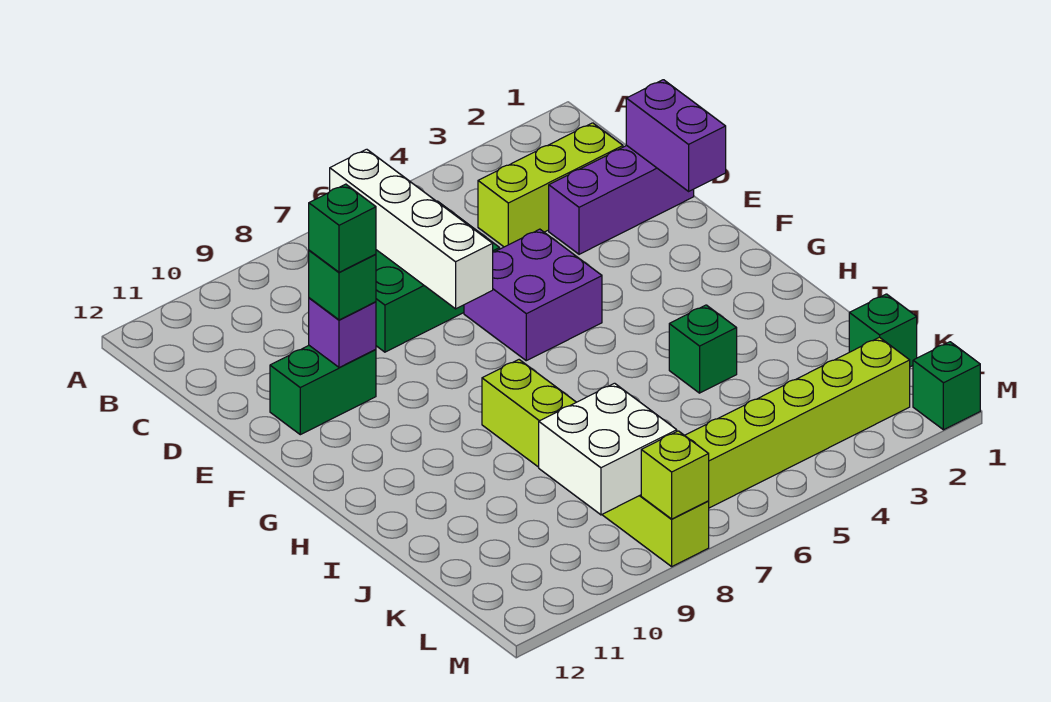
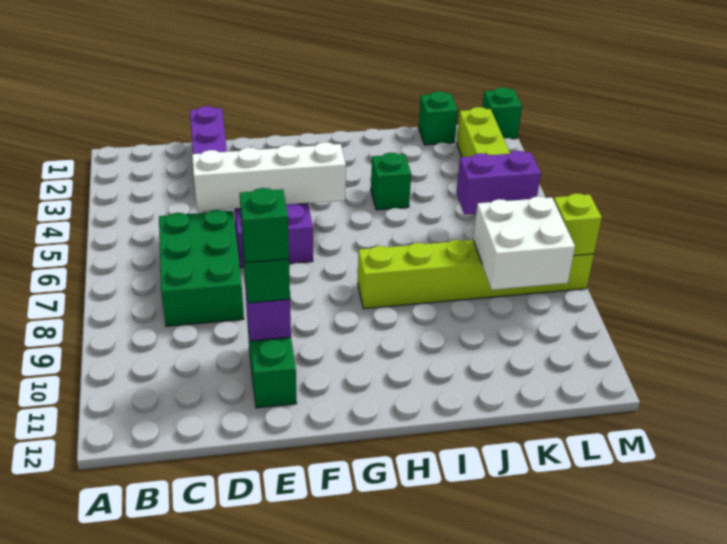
white 1x4 brick [330,149,493,309] -> white 1x4 brick moved to [192,142,346,212]
lime 1x3 brick [478,123,623,247] -> none
purple 1x2 brick [626,80,726,191] -> purple 1x2 brick moved to [456,151,541,215]

